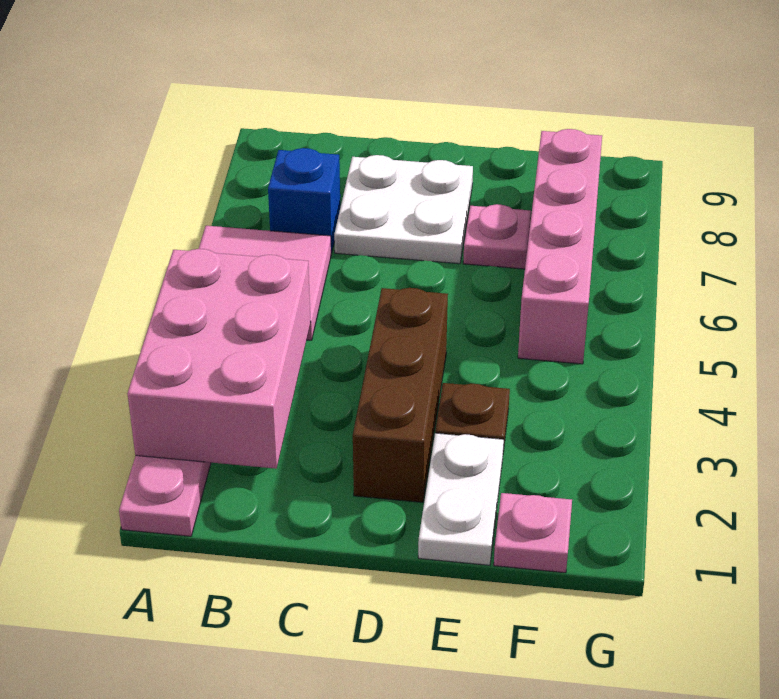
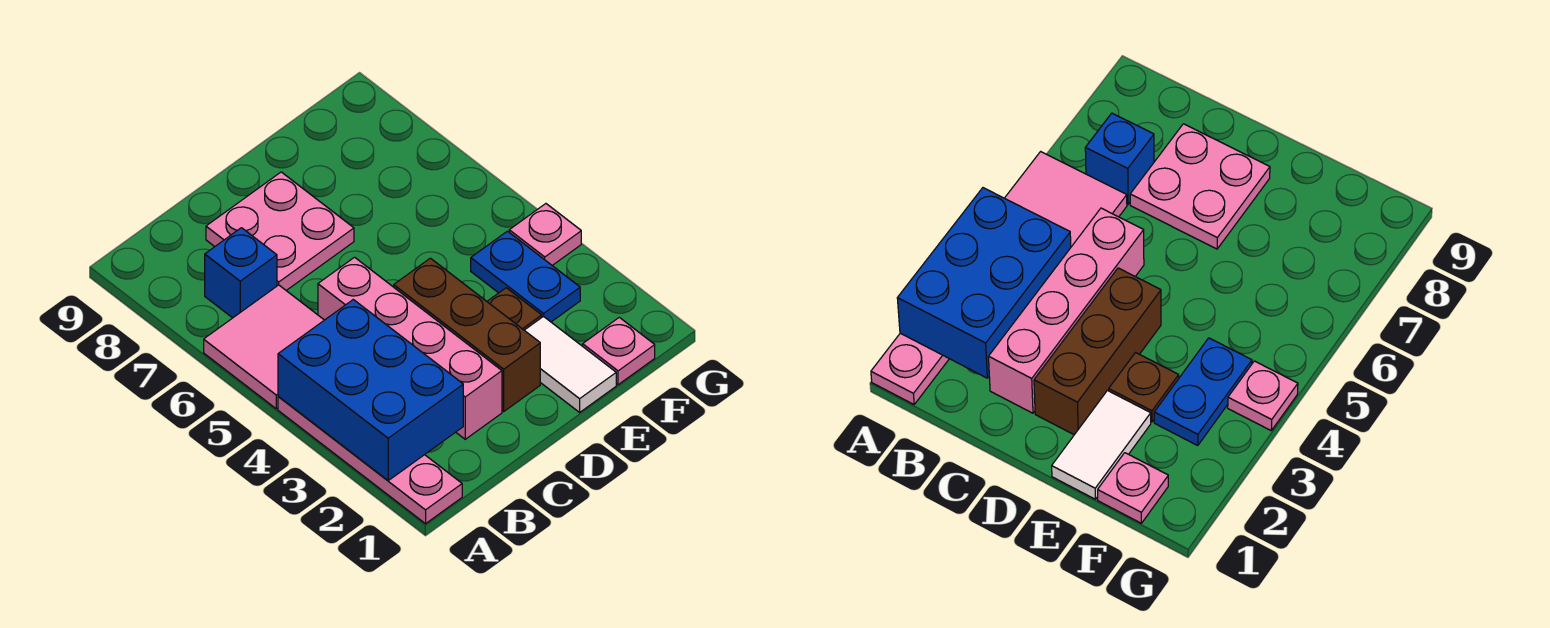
pink 2x3 brick [127,249,311,469] -> blue 2x3 brick [278,300,463,480]
white 2x2 plate [334,155,473,264] -> pink 2x2 plate [206,172,354,290]
white 1x2 plate [418,433,504,565] -> white 1x2 tile [524,316,616,412]
pink 1x1 plate [463,204,531,269] -> pink 1x1 plate moved to [509,204,581,266]
none -> blue 1x2 plate [471,231,580,322]
pink 1x4 brick [518,129,602,364] -> pink 1x4 brick moved to [318,257,502,439]

